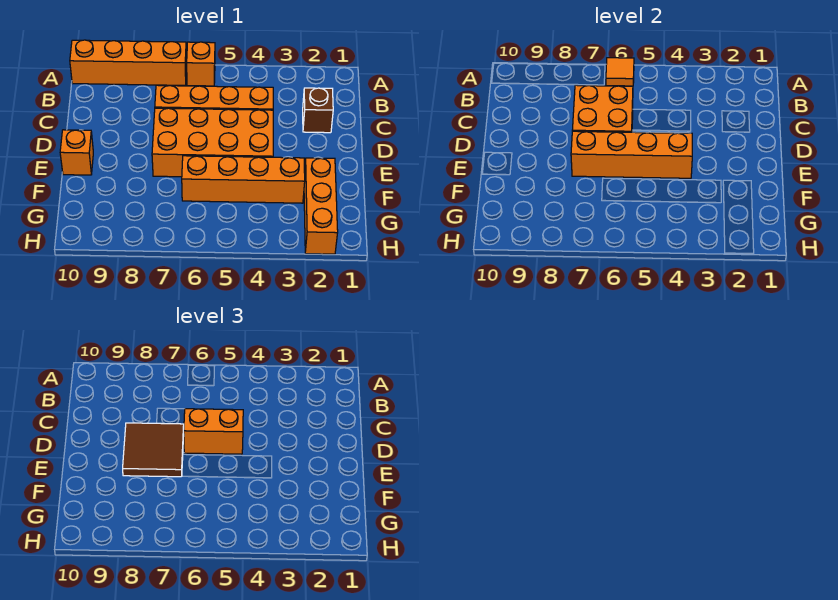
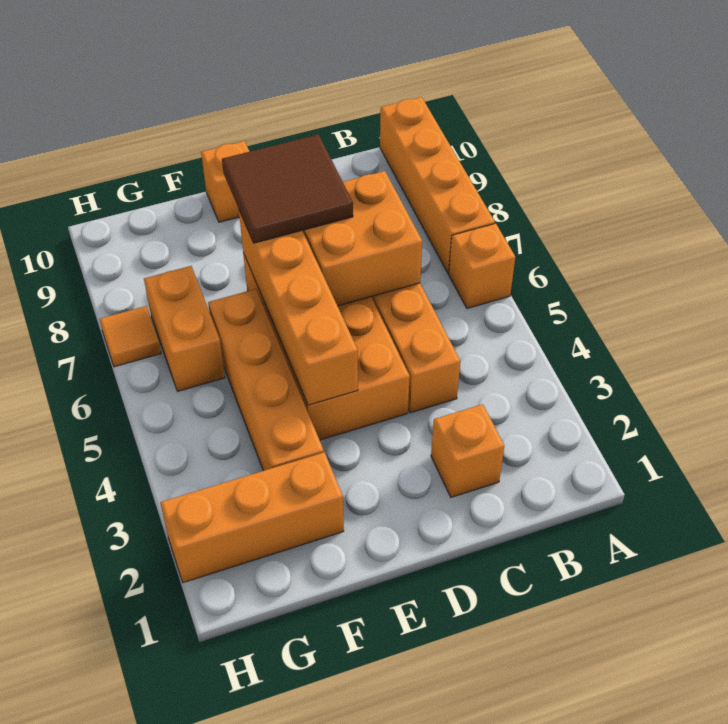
orange 1x1 tile [606,58,634,86] -> orange 1x1 tile moved to [100,306,161,367]
brown 1x1 brick [303,88,333,133] -> orange 1x1 brick [431,404,504,497]
orange 1x2 brick [184,409,243,454] -> orange 1x2 brick moved to [144,266,225,391]

